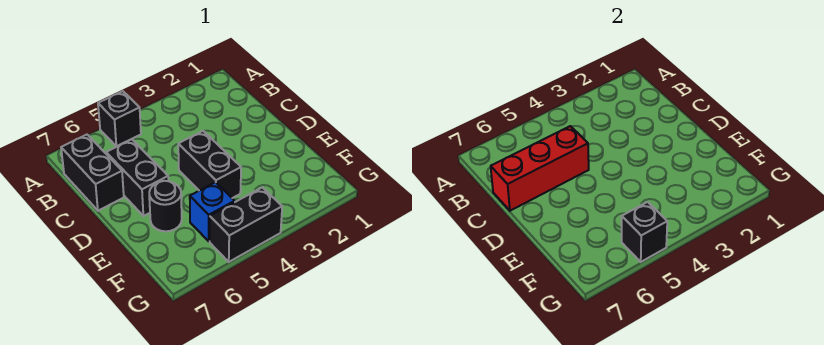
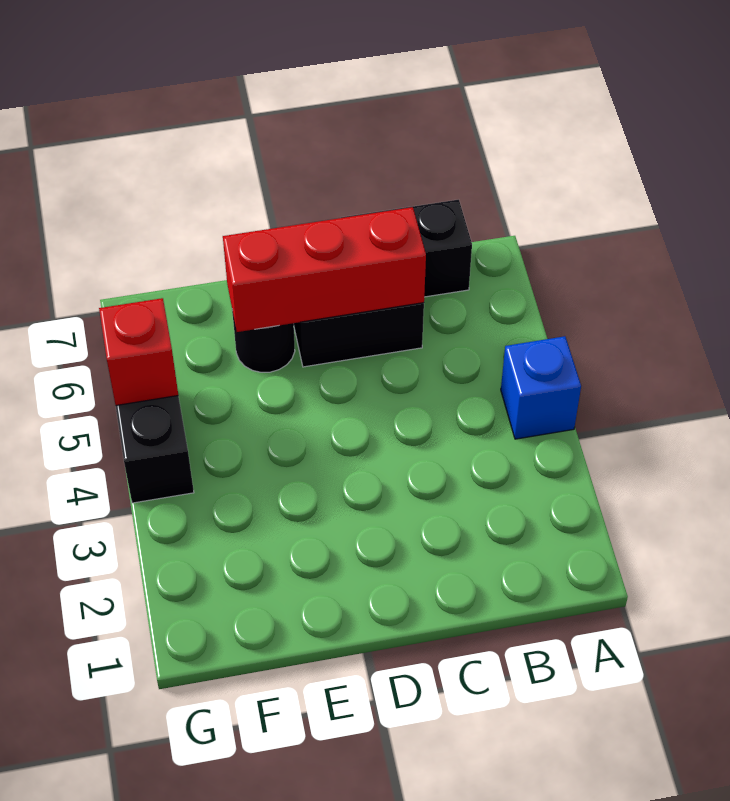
black 1x1 brick [98,91,141,146] -> none
red 1x3 brick [491,126,589,211] -> red 1x3 brick turned to [223,207,426,332]
black 1x2 brick [178,131,241,198] -> none
blue 1x1 brick [190,182,235,241] -> blue 1x1 brick moved to [501,336,581,439]
black 1x1 brick [622,202,667,262] -> red 1x1 brick [99,298,178,405]

